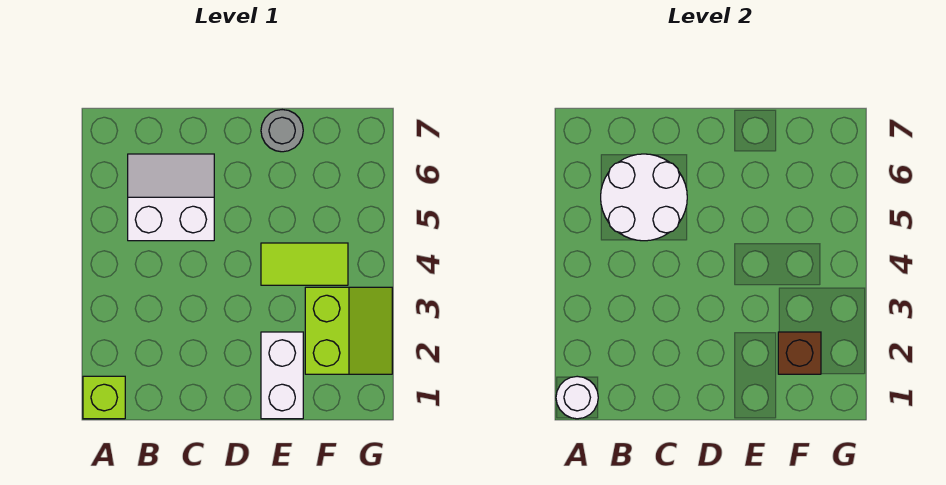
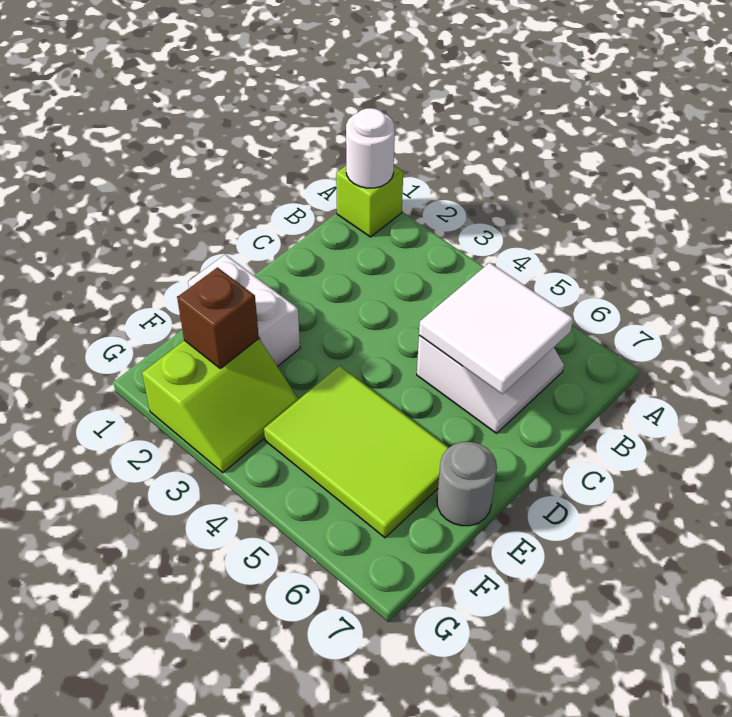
white 2x2 round brick [601,154,687,241] -> white 2x2 tile [419,263,573,394]
lime 1x2 tile [261,243,348,285] -> lime 2x3 tile [264,366,448,538]
lime 2x2 slope [305,287,392,374] -> lime 2x2 slope turned to [142,339,299,473]

